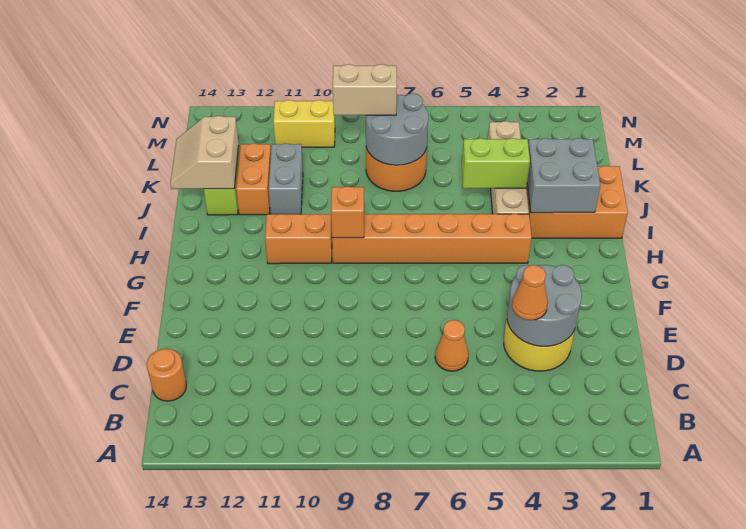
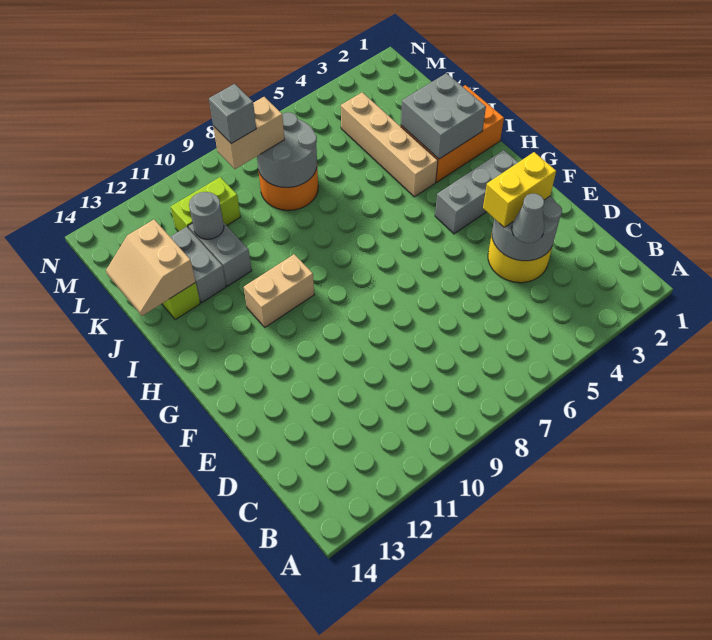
orange 1x1 round brick [147,349,186,401] -> none
orange 1x1 cone [512,265,548,320] -> grey 1x1 cone [512,193,544,243]
orange 1x1 cone [435,320,469,371] -> none
none -> grey 1x3 brick [435,150,518,234]
orange 1x6 brick [332,214,532,263] -> none
orange 1x1 brick [331,186,364,238] -> none
orange 1x2 brick [265,214,332,264] -> tan 1x2 brick [244,254,314,327]
lime 1x2 brick [462,138,530,189] -> lime 1x2 brick moved to [171,177,240,232]
orange 1x2 brick [236,143,271,215] -> grey 1x2 brick [170,227,226,303]
none -> grey 1x1 round brick [189,192,224,239]
none -> grey 1x1 brick [209,84,256,144]
yellow 1x2 brick [273,100,335,147] -> yellow 1x2 brick moved to [483,152,556,227]

